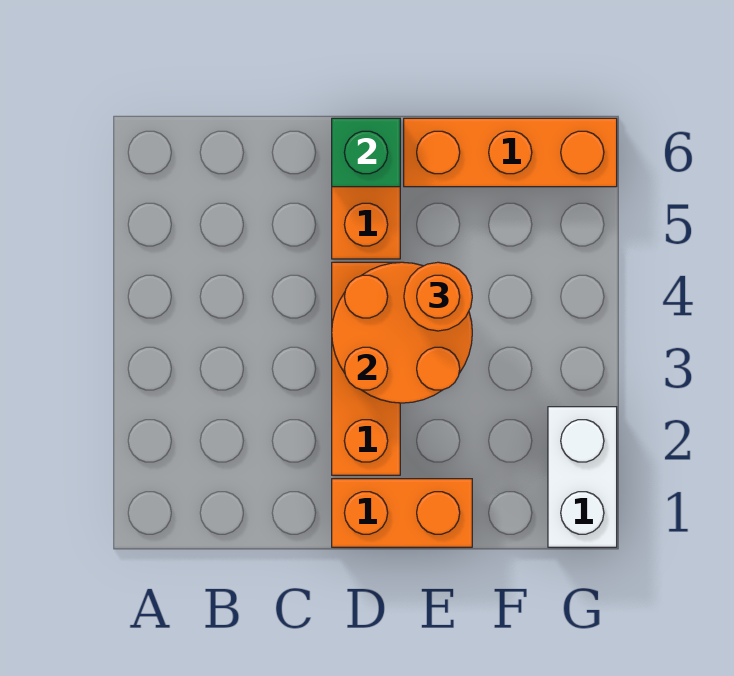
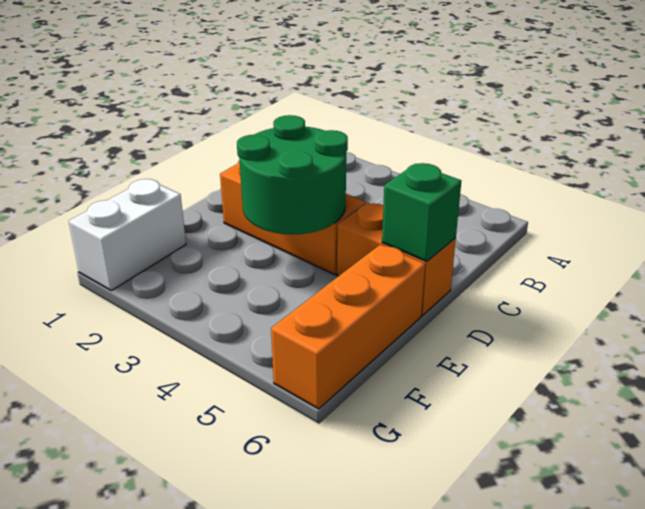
orange 1x2 brick [332,479,472,547] -> none
orange 2x2 round brick [332,262,472,403] -> green 2x2 round brick [237,115,348,234]
orange 1x1 round brick [404,262,472,331] -> none
white 1x2 brick [548,407,617,547] -> white 1x2 brick turned to [69,179,186,290]

